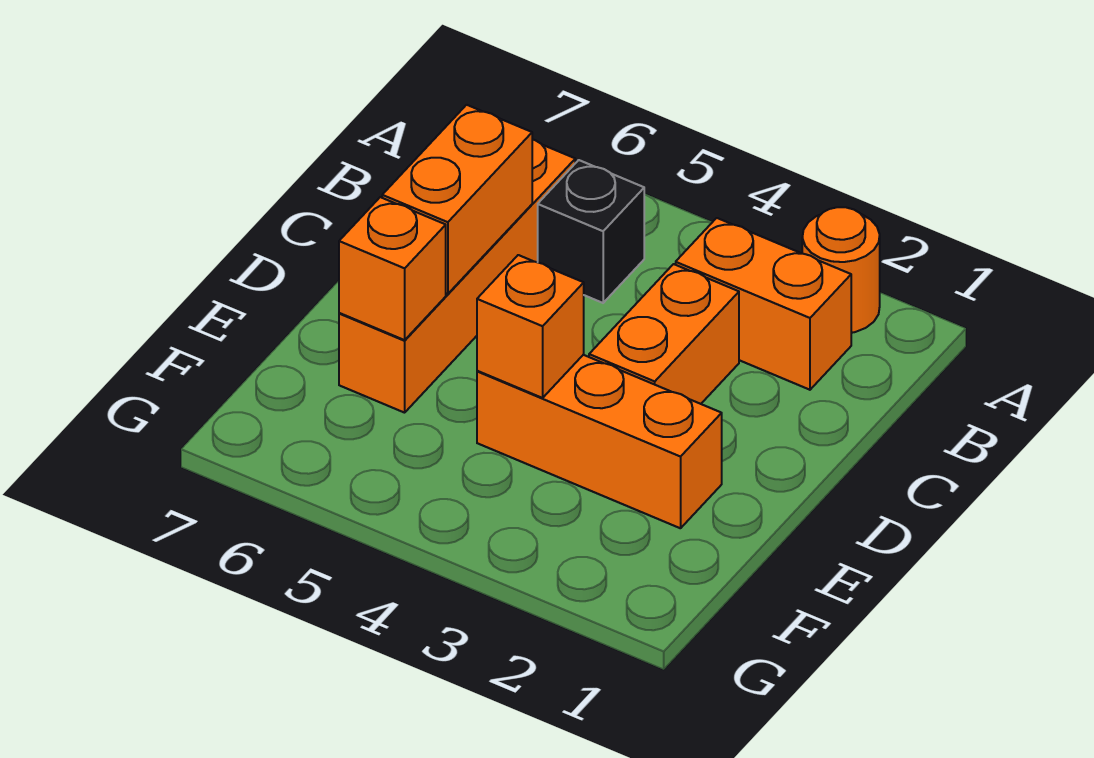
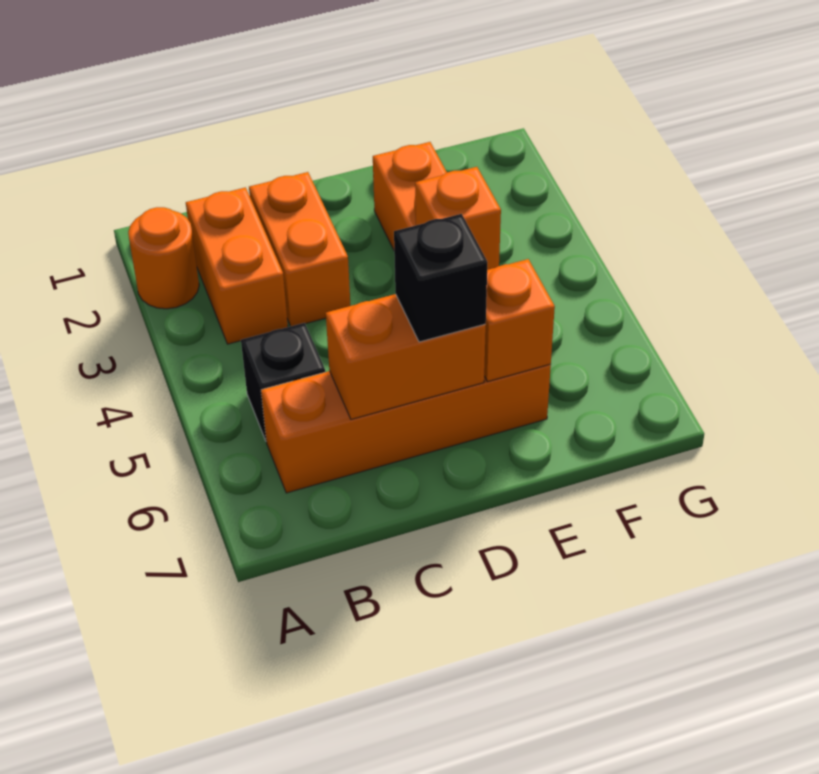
orange 1x2 brick [589,264,739,404] -> orange 1x2 brick turned to [249,172,350,326]
none -> black 1x1 brick [394,214,487,342]

